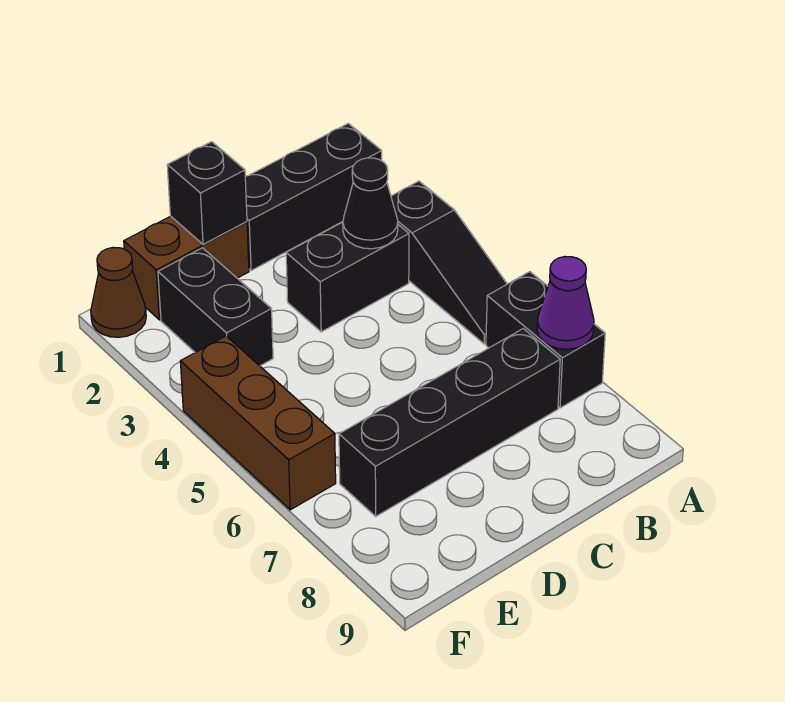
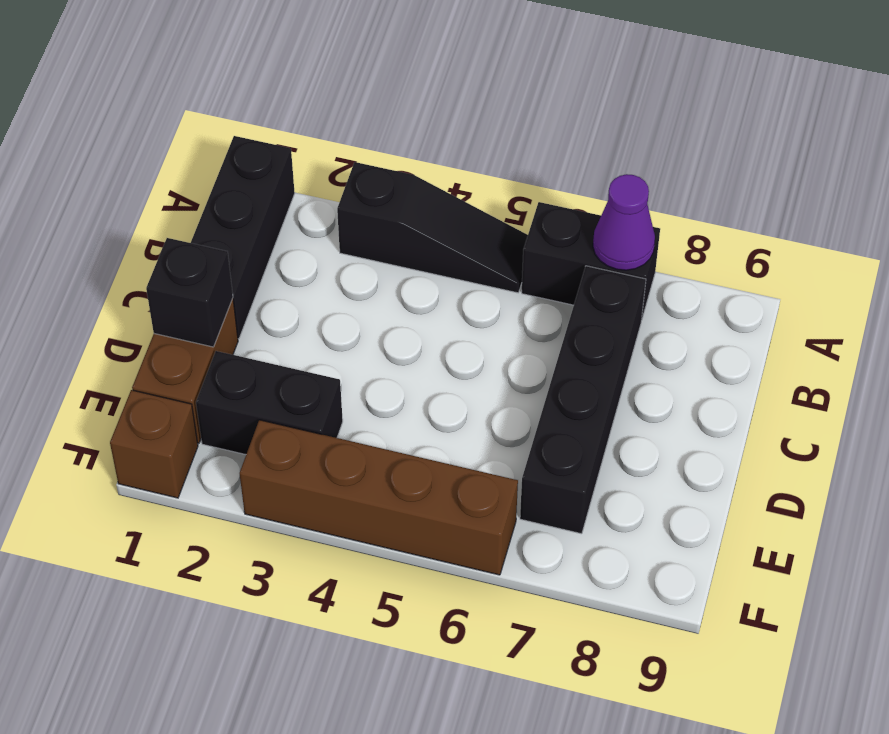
black 1x2 brick [286,222,409,332] -> none
black 1x1 cone [343,158,398,249] -> none
brown 1x1 cone [91,247,146,337] -> brown 1x1 brick [110,390,198,498]
brown 1x3 brick [180,336,336,510] -> brown 1x4 brick [240,420,518,575]

